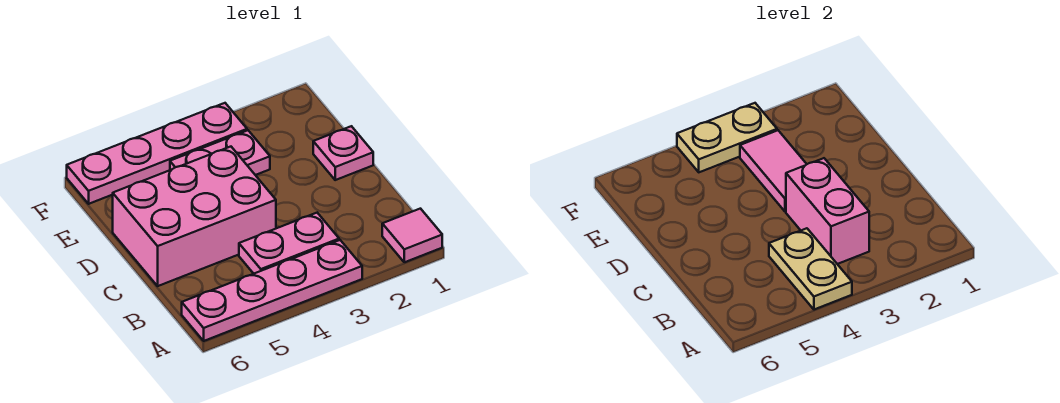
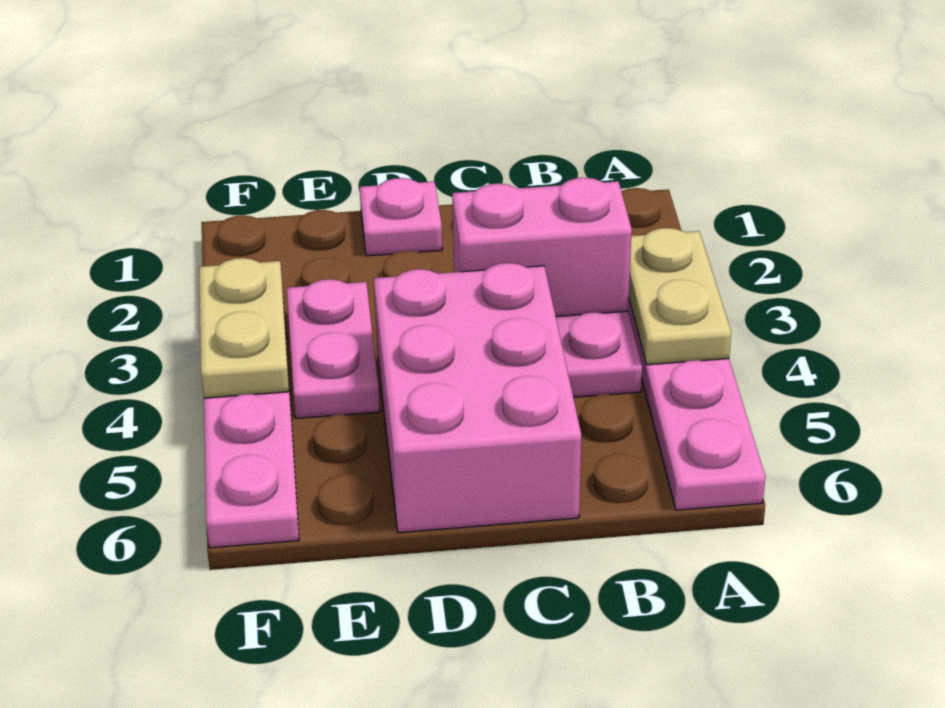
pink 1x1 tile [382,209,442,262] -> none
tan 1x2 plate [769,228,852,310] -> tan 1x2 plate turned to [629,228,731,365]
pink 1x2 tile [740,130,807,212] -> none

